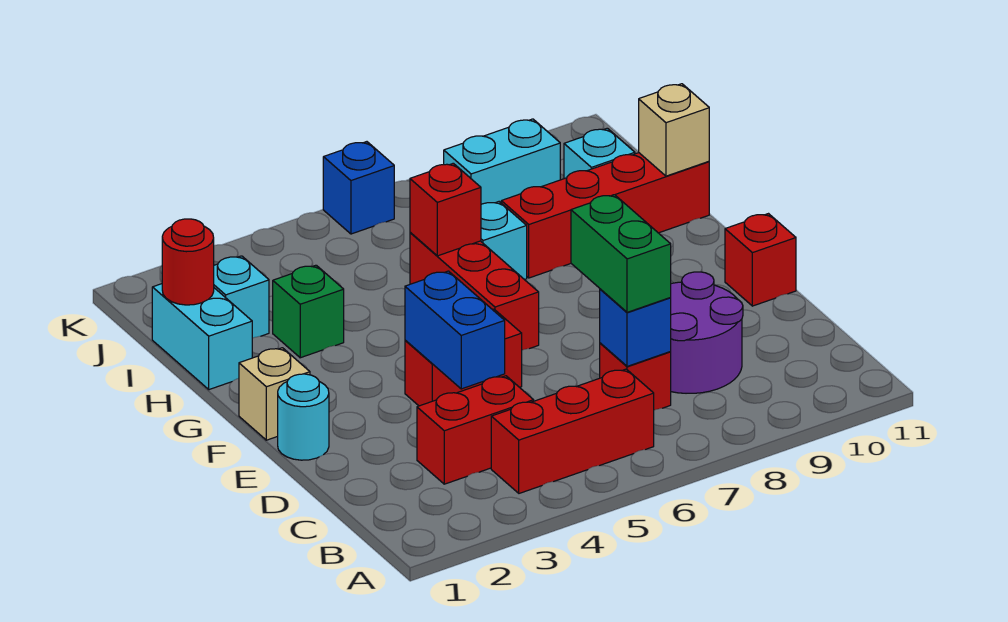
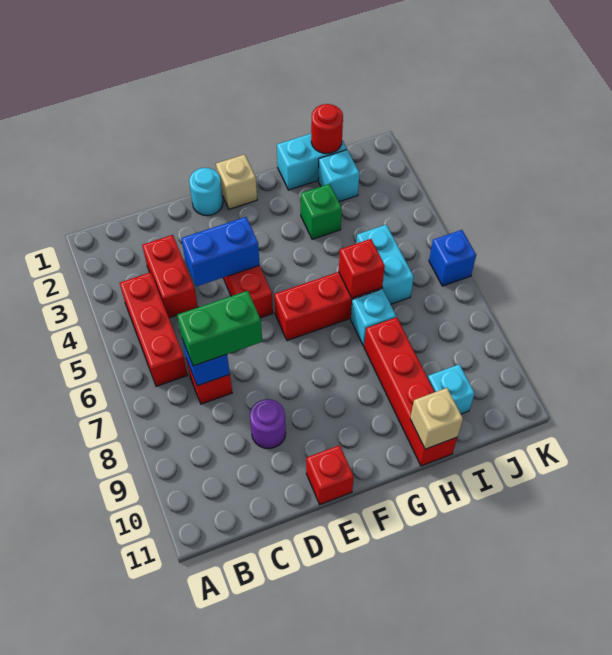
purple 2x2 round brick [670,272,743,393] -> purple 1x1 round brick [250,399,286,449]
cyan 1x2 brick [444,119,560,204] -> cyan 1x2 brick moved to [356,225,414,304]

